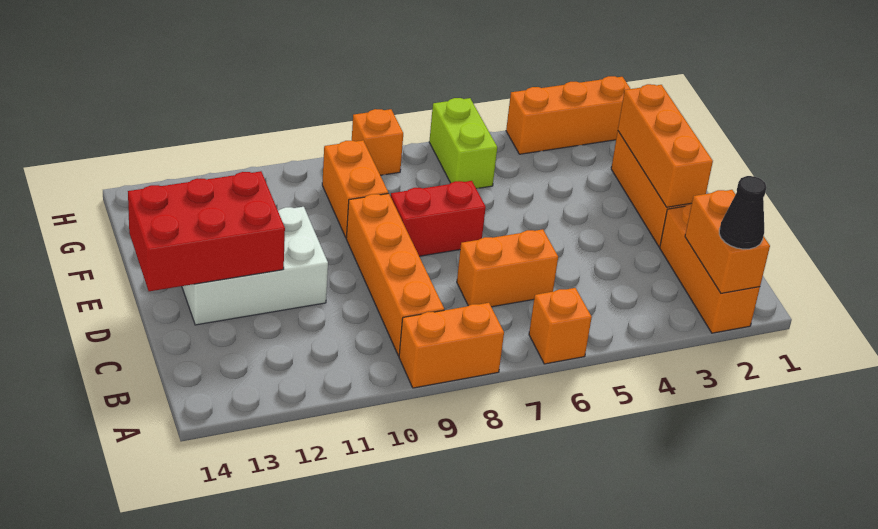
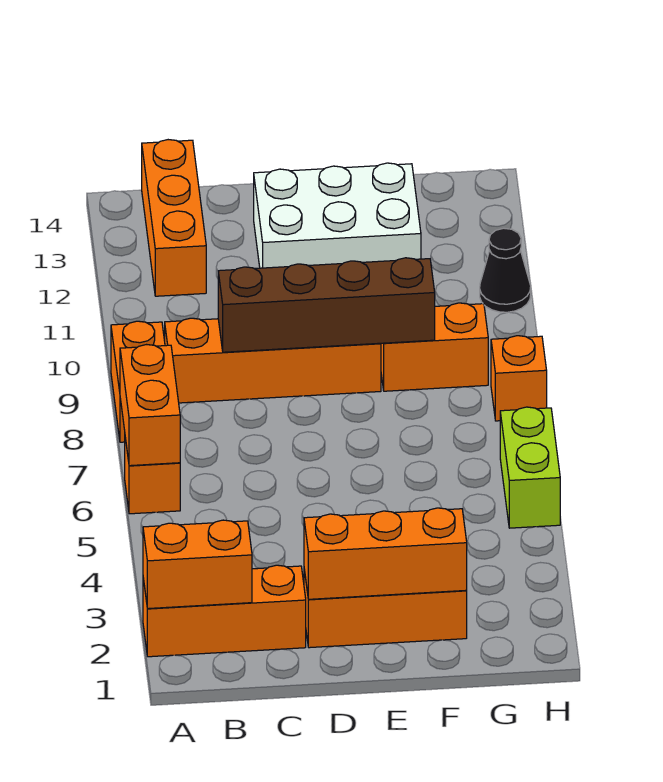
black 1x1 cone [719,176,766,249] -> black 1x1 cone moved to [480,228,531,312]
orange 1x2 brick [457,229,558,307] -> orange 1x2 brick moved to [120,345,180,466]
none -> brown 1x4 brick [218,258,435,352]
white 2x3 brick [182,207,328,325] -> white 2x3 brick turned to [254,163,421,268]
red 2x3 brick [128,171,285,291] -> none
red 1x2 brick [391,181,486,256] -> none
lime 1x2 brick [429,98,497,189] -> lime 1x2 brick turned to [500,407,560,528]
orange 1x3 brick [506,76,630,154] -> orange 1x3 brick moved to [142,140,206,296]

